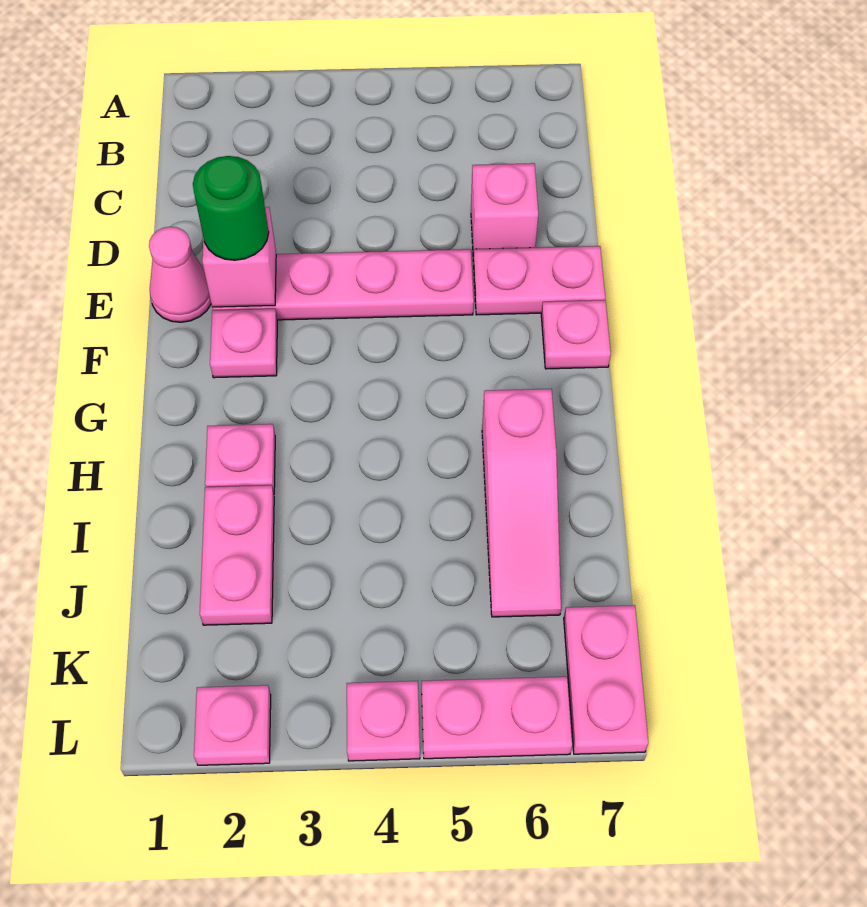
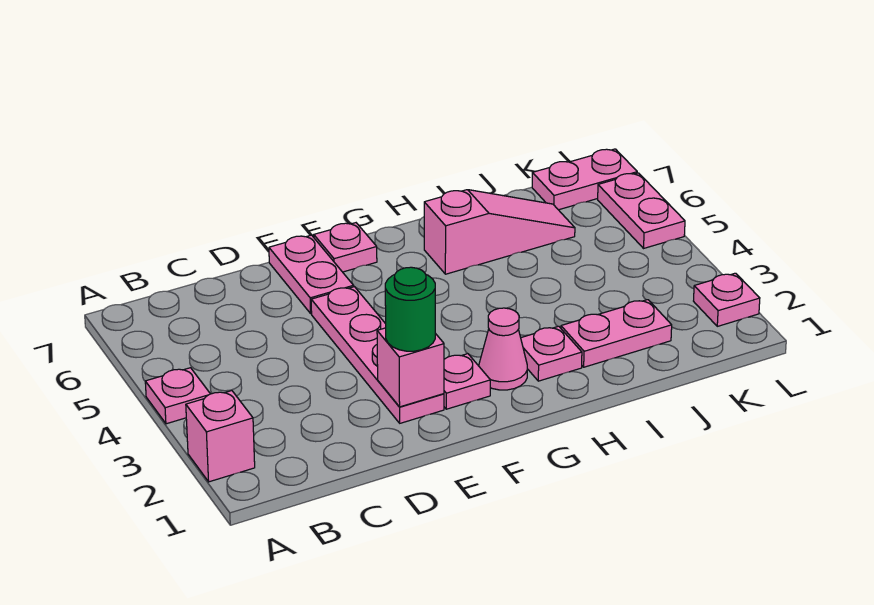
pink 1x1 brick [471,163,538,261] -> pink 1x1 brick moved to [186,391,255,482]
pink 1x1 cone [149,227,211,322] -> pink 1x1 cone moved to [479,308,527,390]
pink 1x1 plate [347,681,420,761] -> pink 1x1 plate moved to [145,368,210,424]

